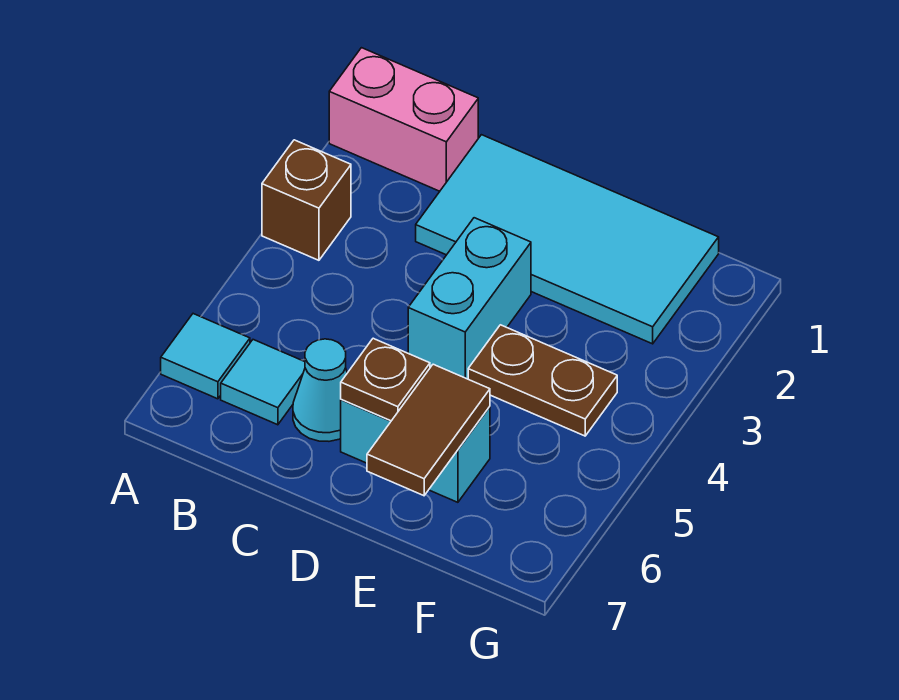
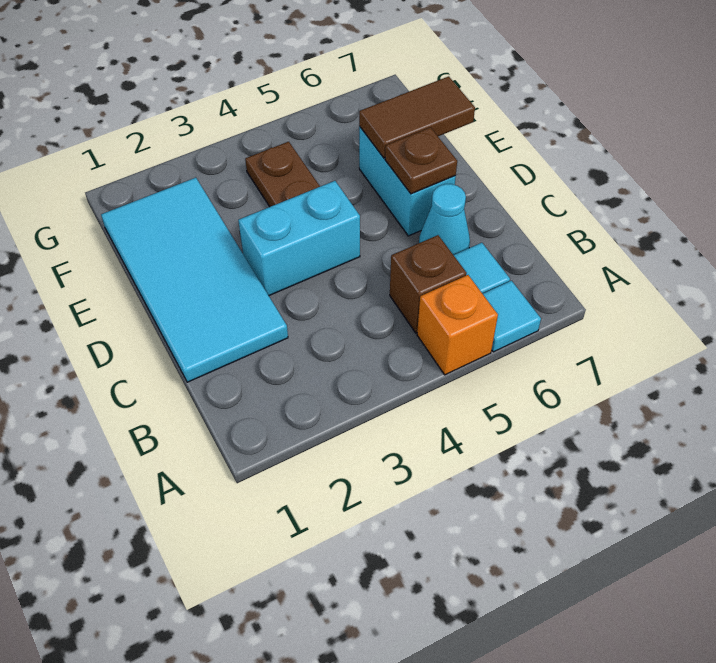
pink 1x2 brick [329,48,478,191] -> none
brown 1x1 brick [262,140,351,260] -> brown 1x1 brick moved to [390,235,467,333]
none -> orange 1x1 brick [417,275,498,375]

